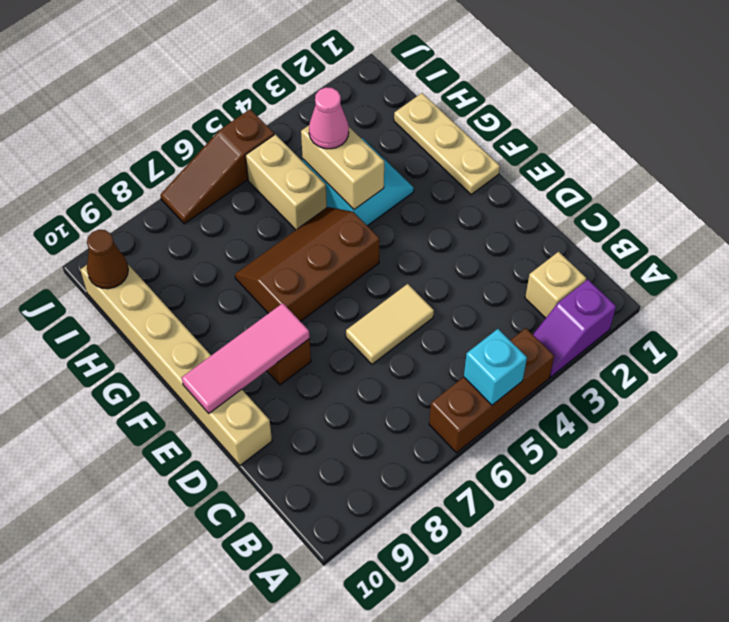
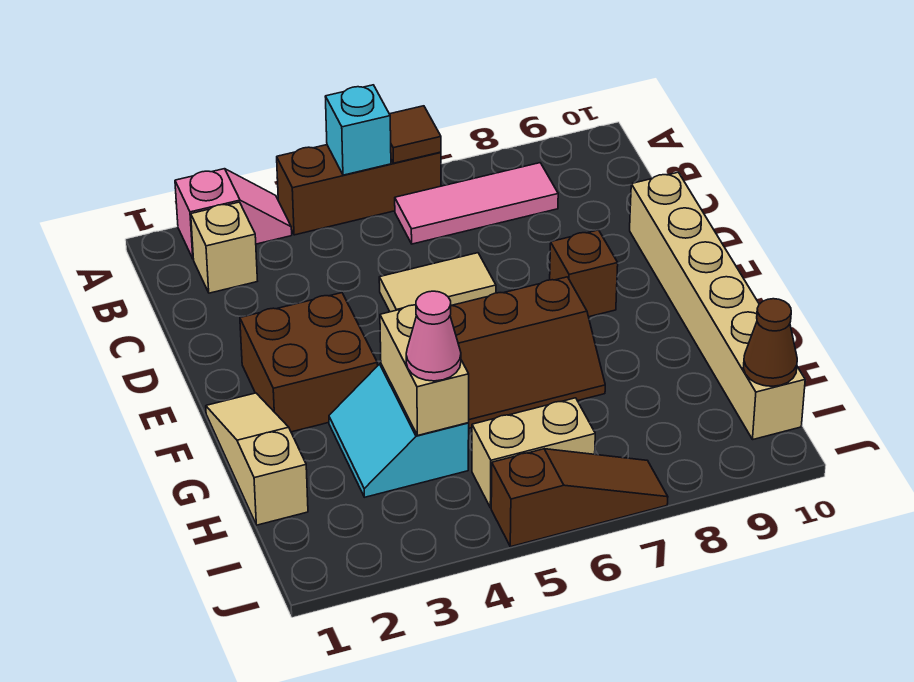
purple 1x2 slope [533,280,616,377] -> pink 1x2 slope [175,169,292,258]
none -> brown 1x1 tile [390,106,441,163]
none -> brown 2x2 brick [240,293,378,432]
pink 1x3 tile [182,303,310,413] -> pink 1x3 tile moved to [395,163,558,244]
tan 1x3 plate [394,93,500,195] -> tan 1x3 slope [206,393,308,525]
tan 1x2 brick [245,134,327,230] -> tan 1x2 brick turned to [472,398,595,508]

